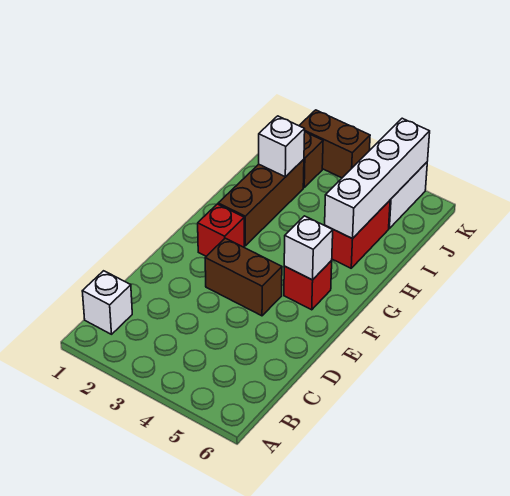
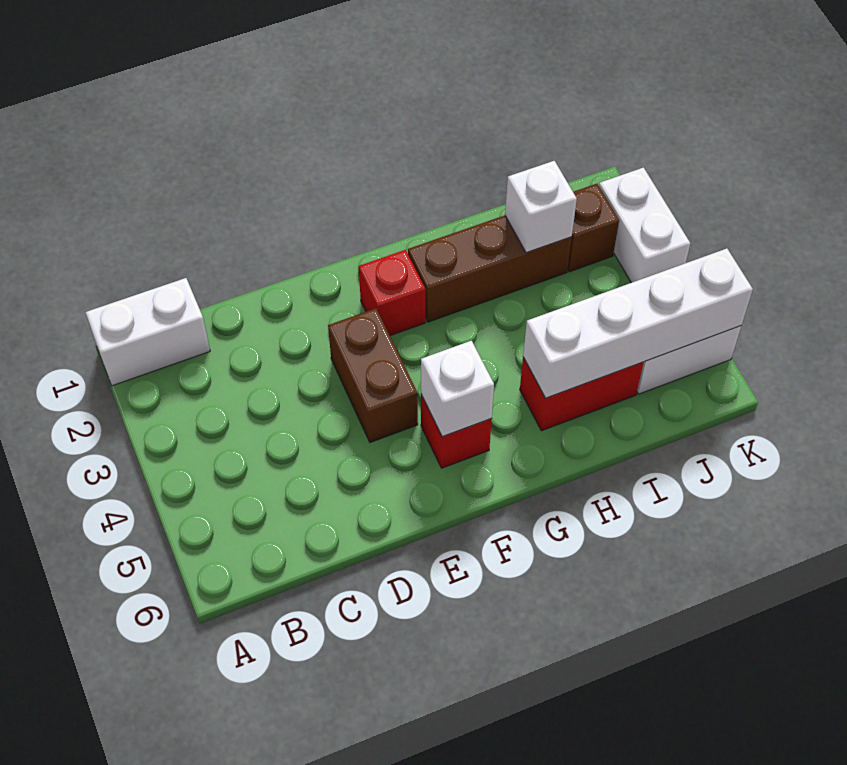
white 1x1 brick [82,271,132,334] -> white 1x2 brick [86,278,210,386]
brown 1x2 brick [299,110,370,178] -> white 1x2 brick [599,168,690,283]

